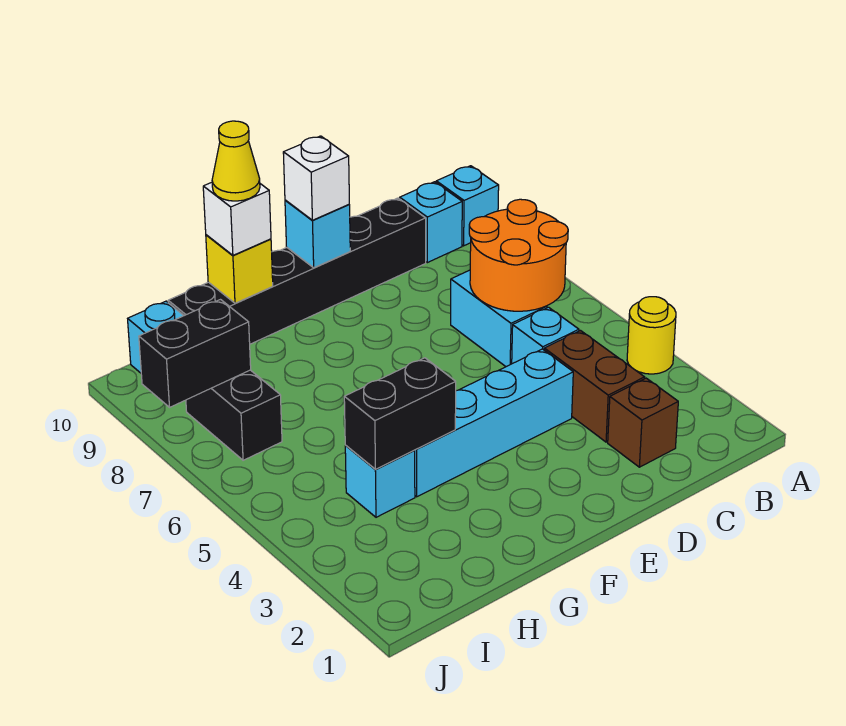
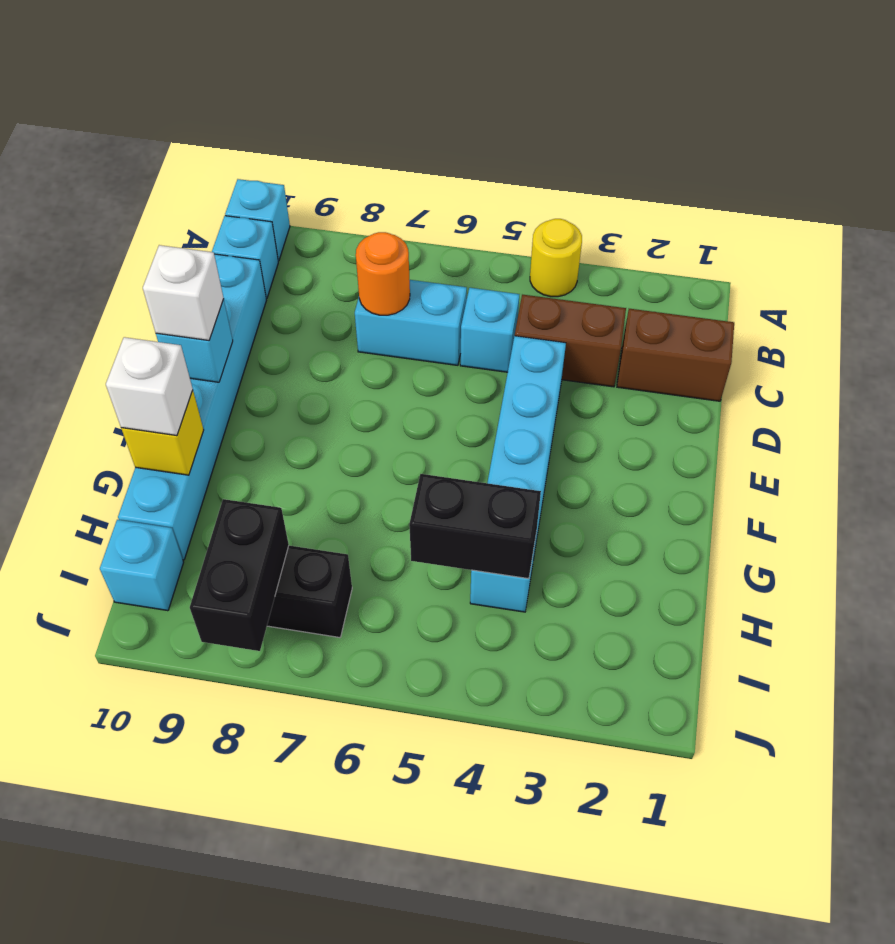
orange 2x2 round brick [469,199,568,311] -> orange 1x1 round brick [356,232,410,315]
brown 1x1 brick [608,378,678,467] -> brown 1x2 brick [617,309,734,401]
black 1x6 brick [168,198,426,344] -> cyan 1x6 brick [118,254,266,560]
black 1x2 brick [344,358,456,469] -> black 1x2 brick turned to [409,474,541,579]
yellow 1x1 cone [212,121,260,201] -> none

